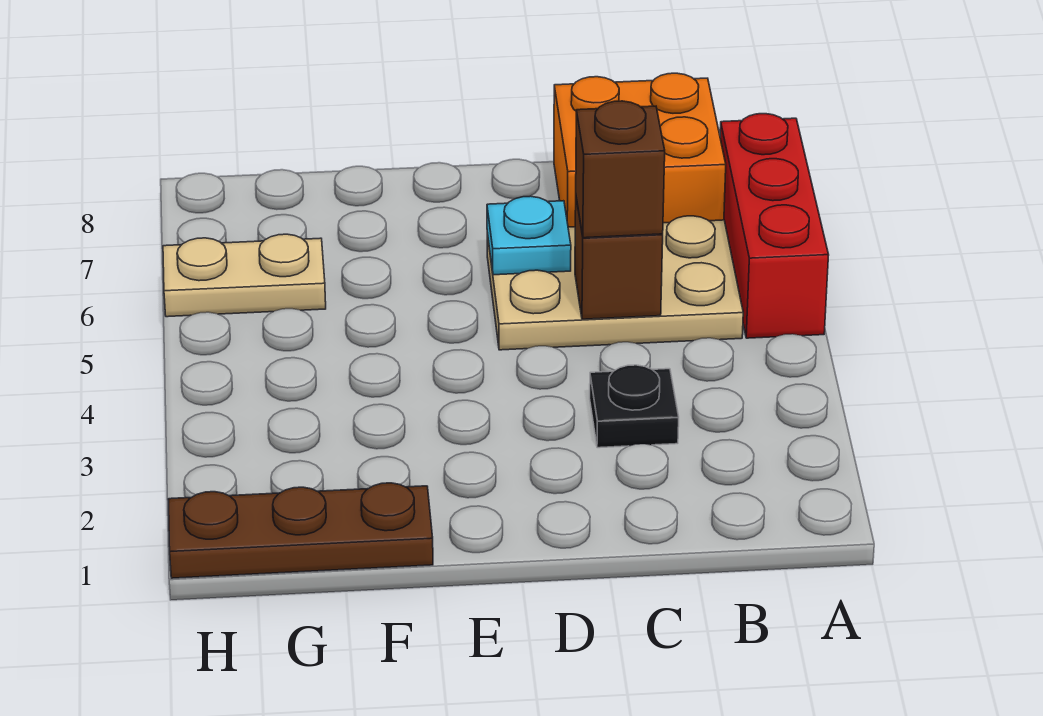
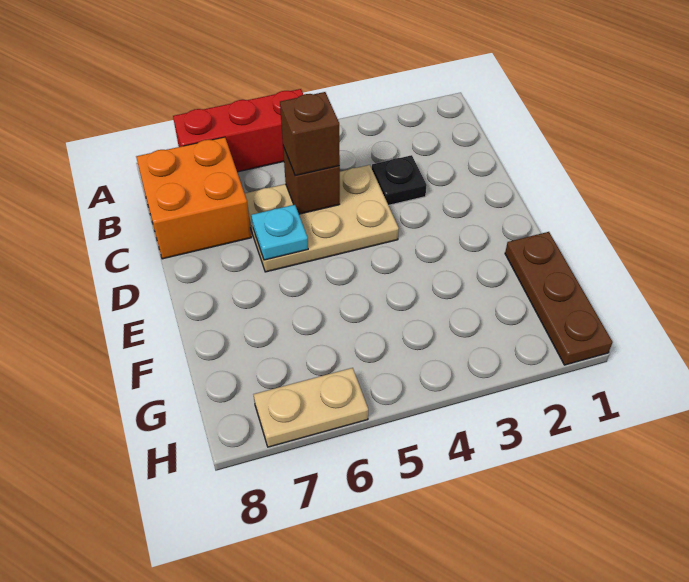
tan 2x3 plate [487,216,743,350] -> tan 2x3 plate turned to [245,165,399,272]
tan 1x2 plate [163,234,326,317] -> tan 1x2 plate turned to [253,368,368,447]

